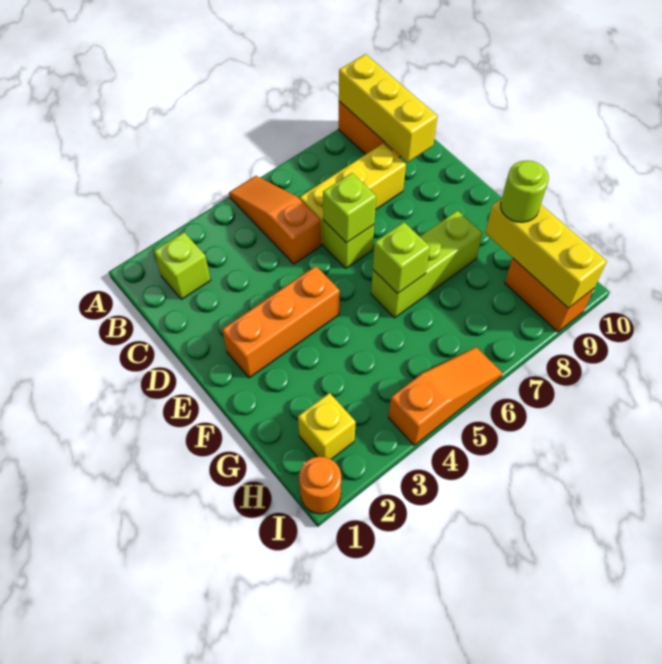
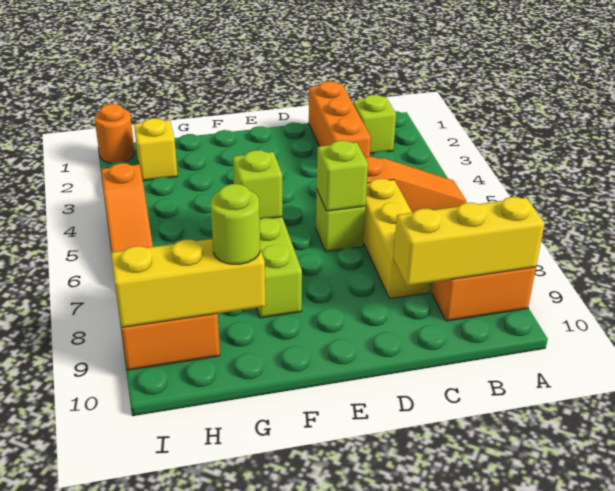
orange 1x3 brick [222,266,340,378] -> orange 1x3 brick moved to [309,81,371,157]

